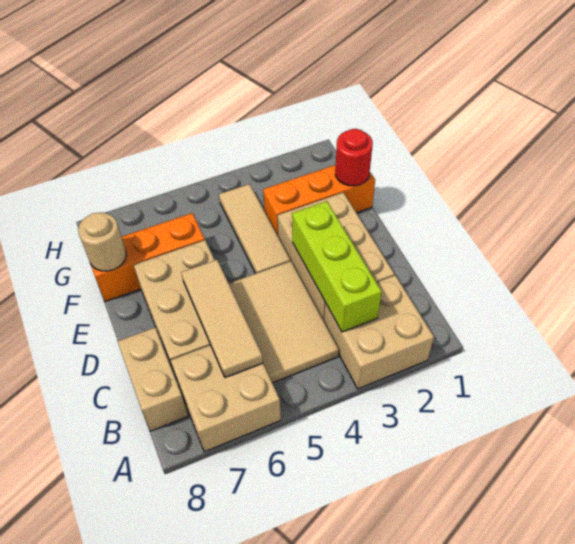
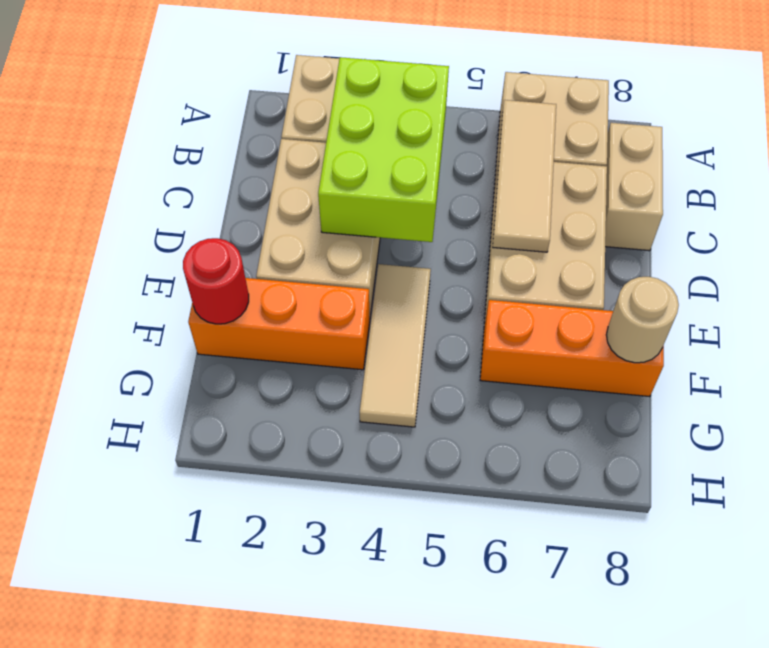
lime 1x3 brick [292,201,382,332] -> lime 2x3 brick [318,57,449,242]
tan 2x3 tile [229,261,339,383] -> none

